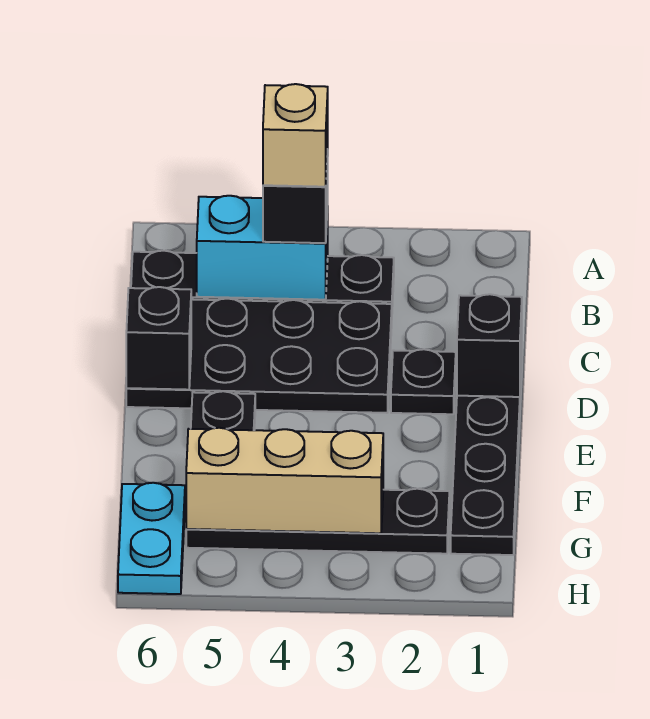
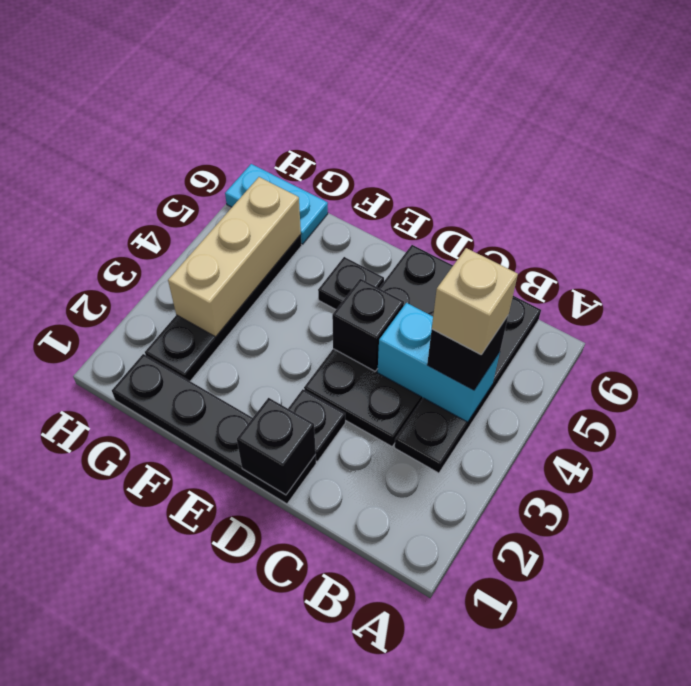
cyan 1x2 brick [197,196,328,300] -> cyan 1x2 brick turned to [377,303,500,422]
black 1x1 brick [126,287,191,390] -> black 1x1 brick moved to [332,279,404,371]

